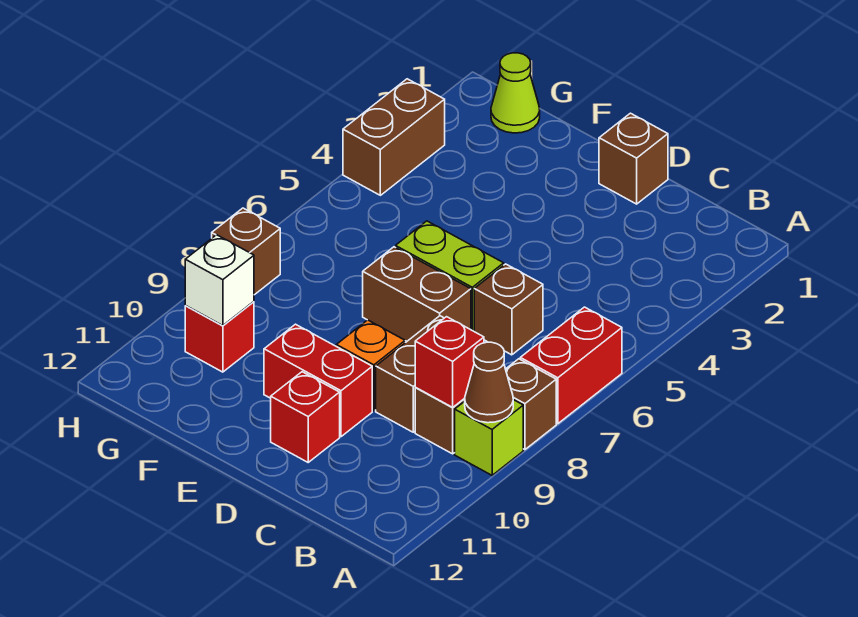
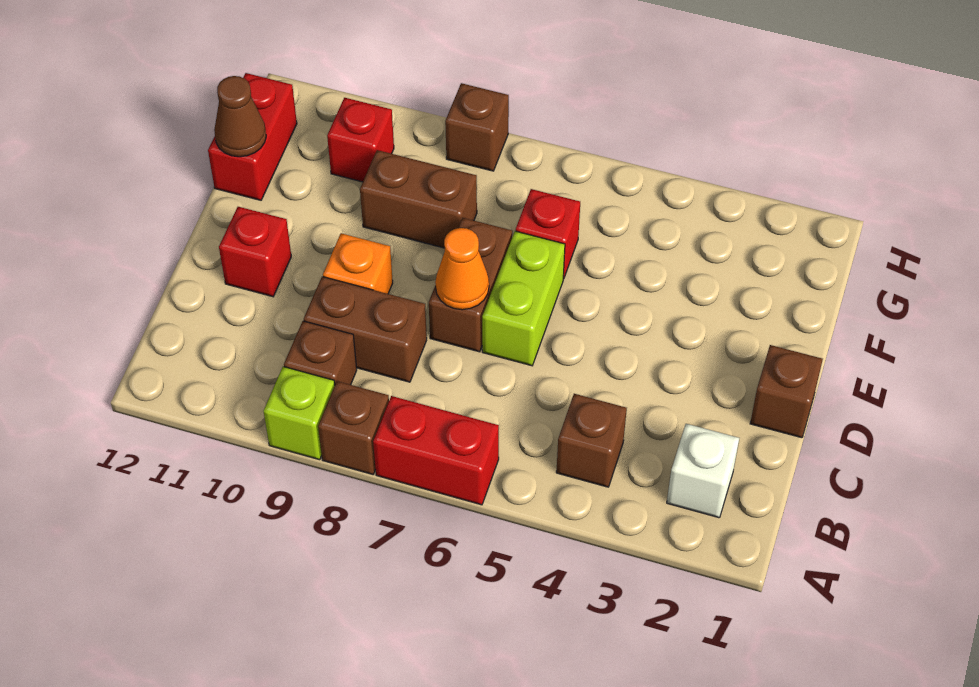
brown 1x1 cone [465,342,513,423] -> brown 1x1 cone moved to [214,76,266,157]
red 1x1 brick [415,317,484,407] -> red 1x1 brick moved to [516,189,580,279]
brown 1x1 brick [474,264,543,355] -> brown 1x1 brick moved to [556,394,627,487]
none -> orange 1x1 cone [435,228,489,310]
red 1x2 brick [264,324,372,437] -> red 1x2 brick moved to [208,73,297,200]
lime 1x1 cone [491,53,540,133] -> none
white 1x1 brick [185,235,254,326] -> white 1x1 brick moved to [667,424,739,518]
brown 1x2 brick [343,79,445,195] -> brown 1x2 brick moved to [360,150,477,248]

